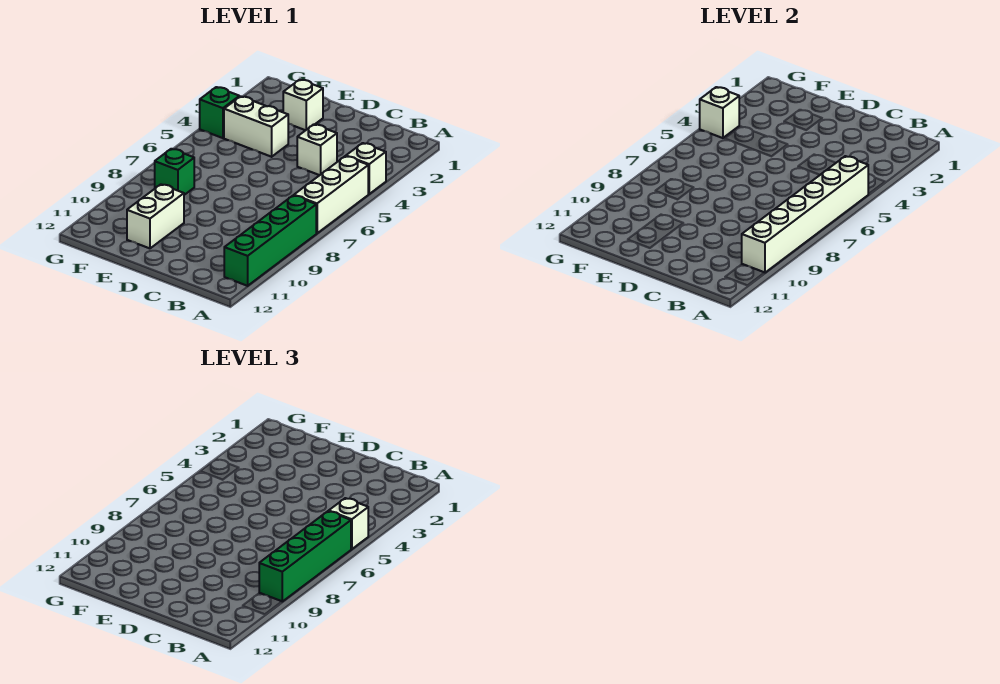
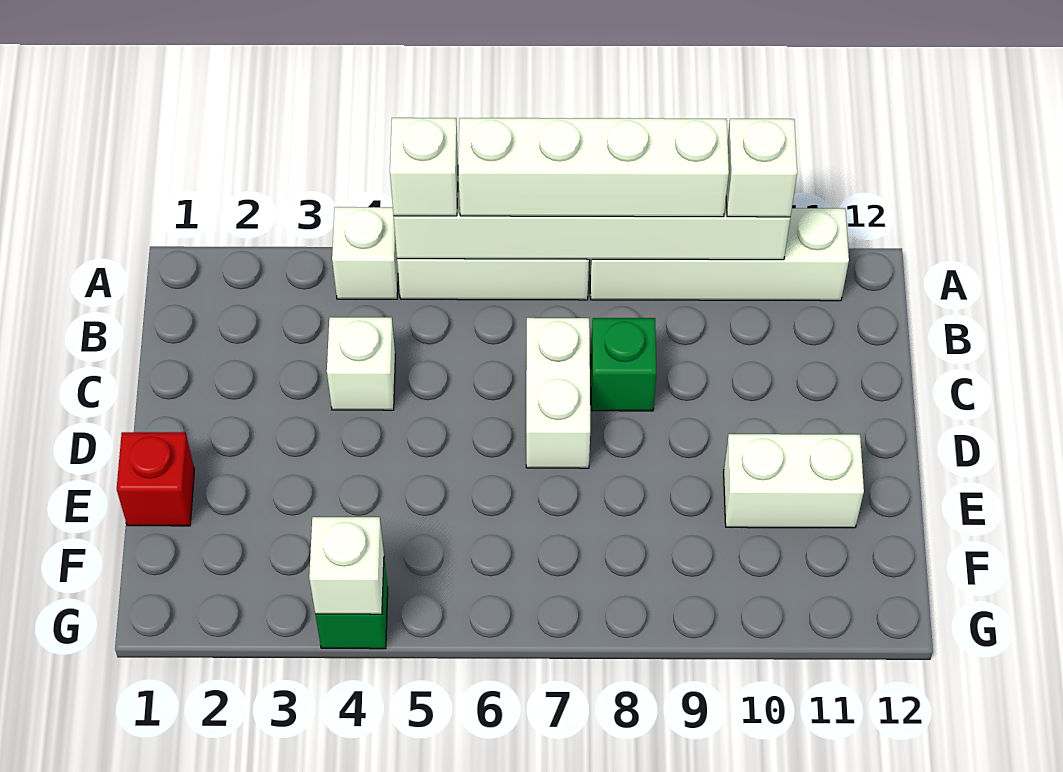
green 1x4 brick [259,511,351,601] -> white 1x4 brick [458,118,729,217]
green 1x4 brick [224,195,316,286] -> white 1x4 brick [590,208,849,301]
none -> red 1x1 brick [117,432,194,526]
white 1x1 brick [283,80,323,130] -> white 1x1 brick moved to [726,119,797,217]
white 1x2 brick [224,96,288,157] -> white 1x2 brick moved to [526,318,590,468]
green 1x1 brick [155,149,194,195] -> green 1x1 brick moved to [591,318,656,411]

